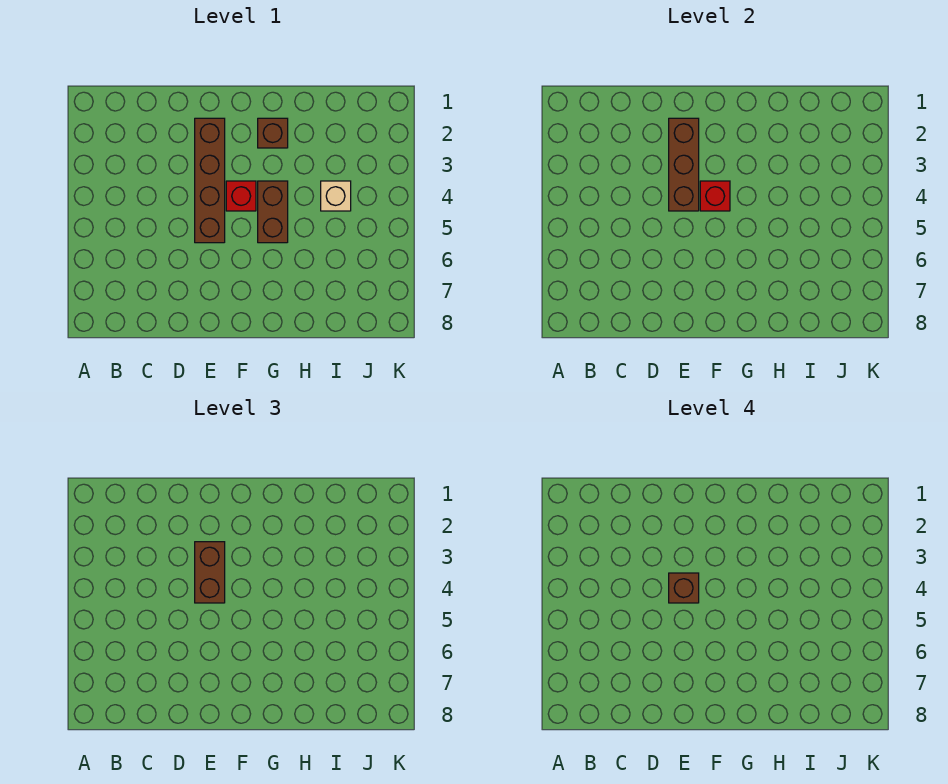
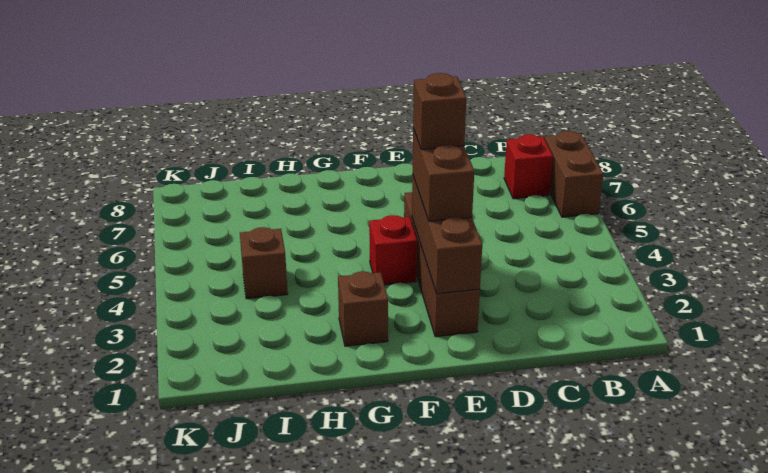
red 1x1 brick [700,181,730,211] -> red 1x1 brick moved to [504,134,553,199]
brown 1x2 brick [258,181,288,243] -> brown 1x2 brick moved to [545,131,603,217]
tan 1x1 brick [321,181,351,211] -> brown 1x1 brick [240,227,288,299]

